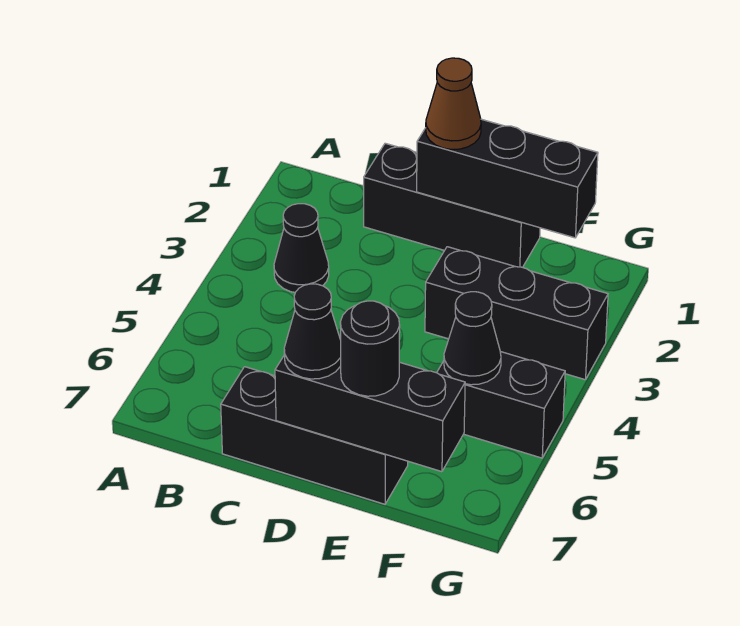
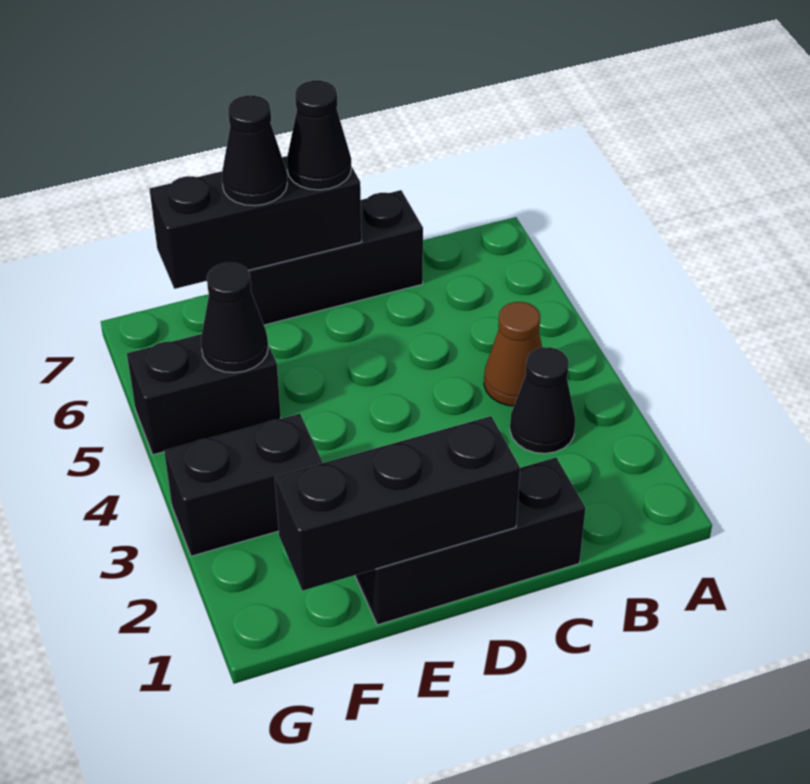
brown 1x1 cone [426,58,481,150] -> brown 1x1 cone moved to [484,302,542,406]
black 1x3 brick [425,247,608,380] -> black 1x2 brick [164,414,322,556]
black 1x1 round brick [340,301,400,396] -> black 1x1 cone [222,95,287,206]

